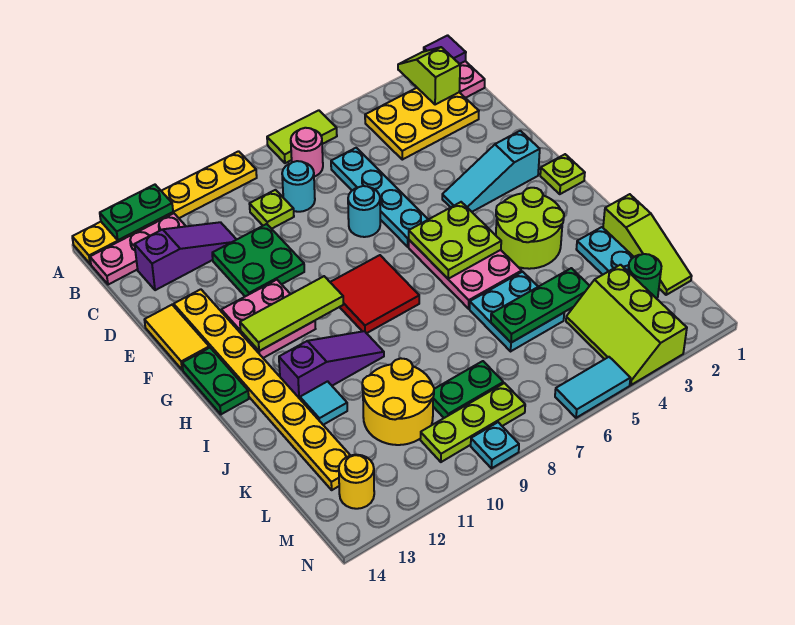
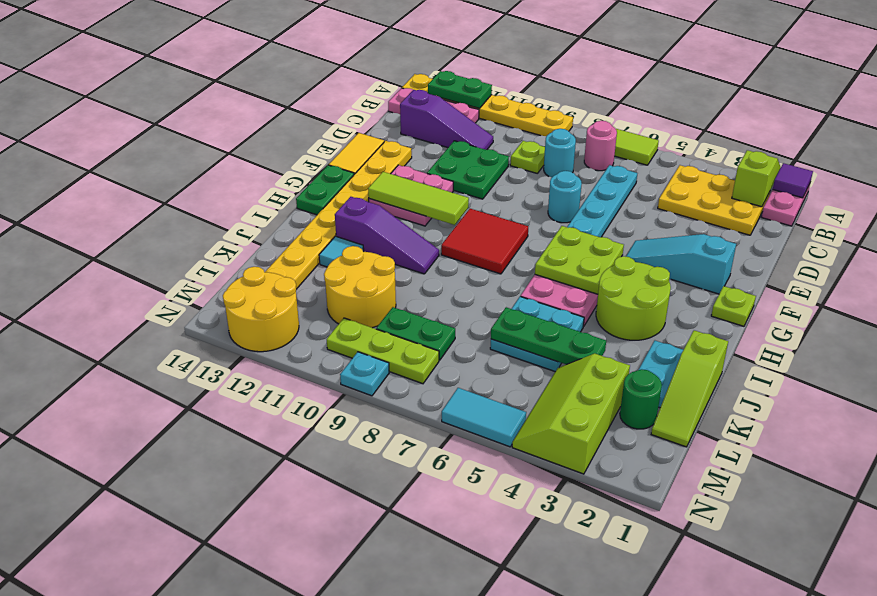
yellow 1x1 round brick [339,455,374,509] -> yellow 2x2 round brick [223,267,299,352]

